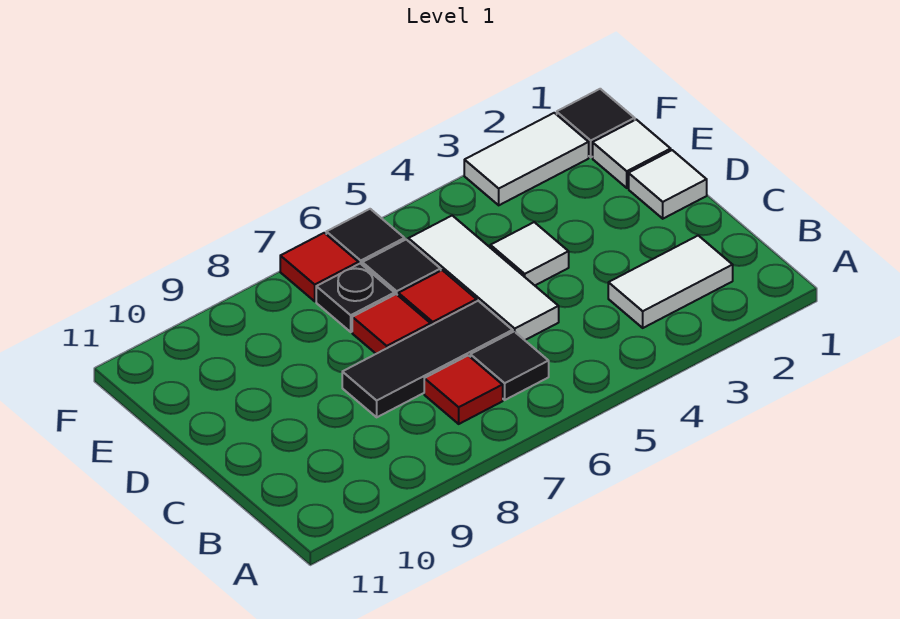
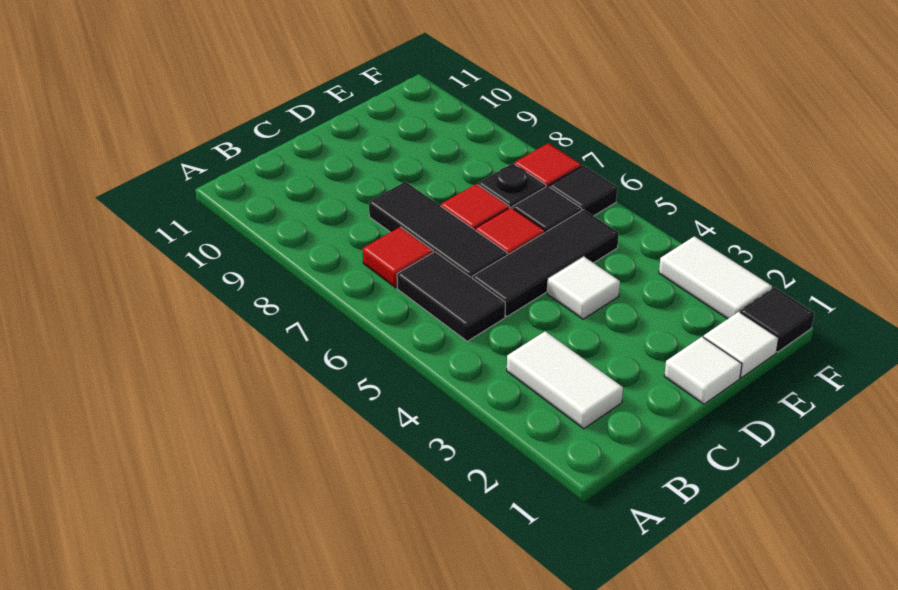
black 1x1 tile [470,332,549,400] -> black 1x2 tile [397,252,505,341]
white 1x3 tile [408,216,559,340] -> black 1x3 tile [472,210,619,317]

